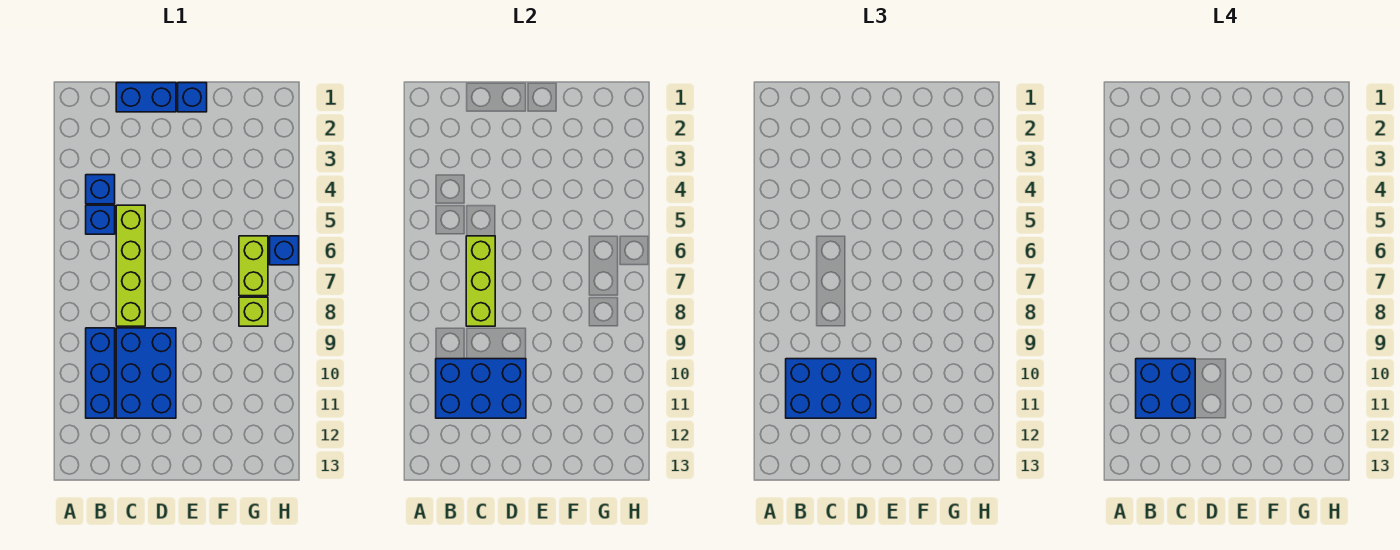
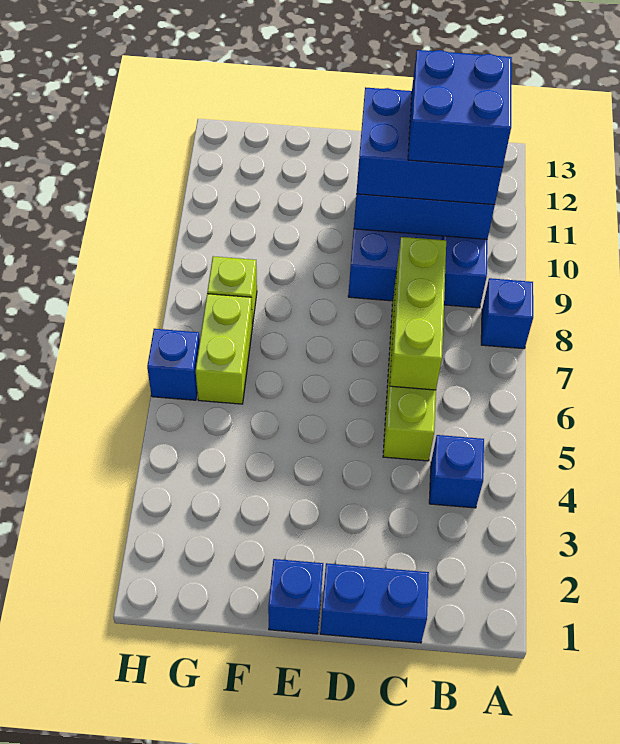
blue 1x1 brick [86,205,115,234] -> blue 1x1 brick moved to [481,278,533,349]

